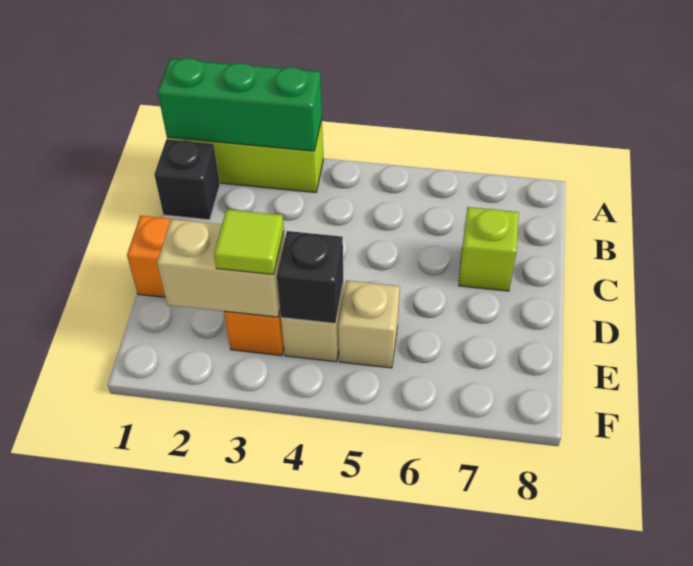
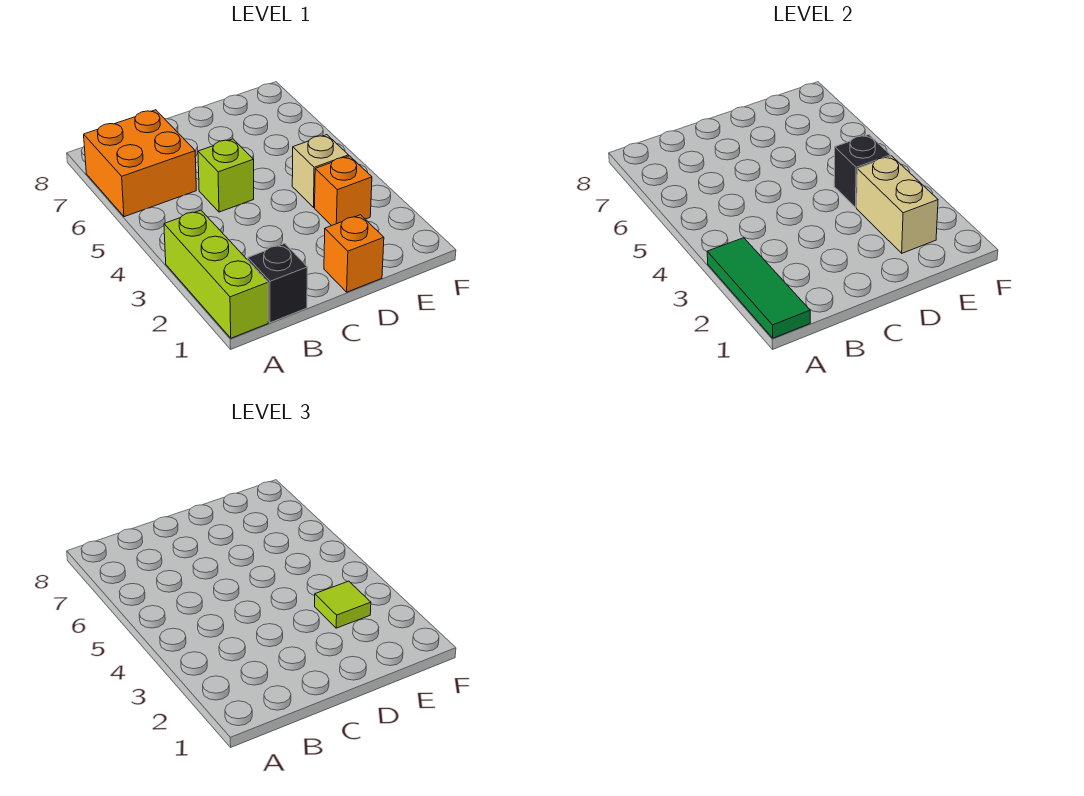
green 1x3 brick [158,58,322,151] -> green 1x3 tile [707,238,810,338]
none -> orange 2x2 brick [84,110,196,217]
lime 1x1 brick [459,207,519,291] -> lime 1x1 brick moved to [198,139,254,212]
tan 1x1 brick [338,280,400,368] -> none

